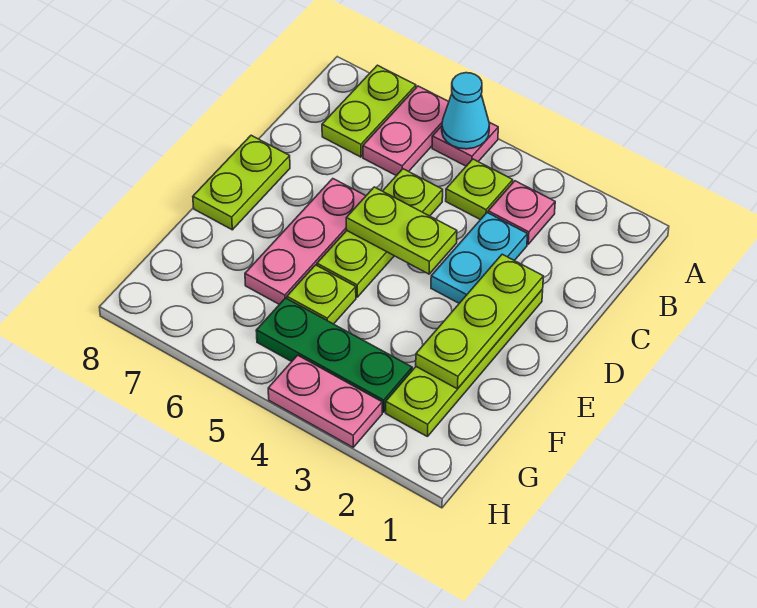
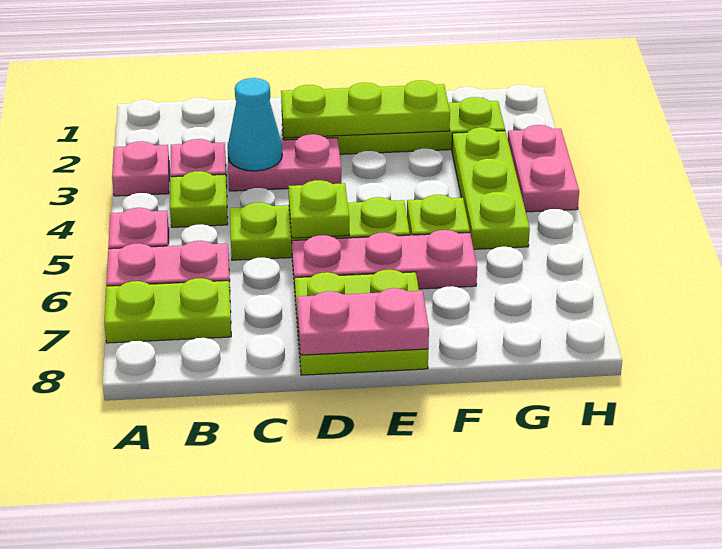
none -> pink 1x1 plate [112,141,169,196]
cyan 1x1 cone [442,73,489,149] -> cyan 1x1 cone moved to [227,78,282,171]
cyan 1x2 plate [431,213,528,303] -> pink 1x2 plate [228,134,341,191]
lime 1x2 plate [346,187,457,274] -> lime 1x1 plate [289,180,349,238]
lime 1x2 plate [193,135,290,230] -> lime 2x2 plate [295,270,428,375]
none -> pink 1x2 plate [297,288,429,355]
green 1x3 plate [256,298,412,412] -> lime 1x3 plate [452,127,530,249]

